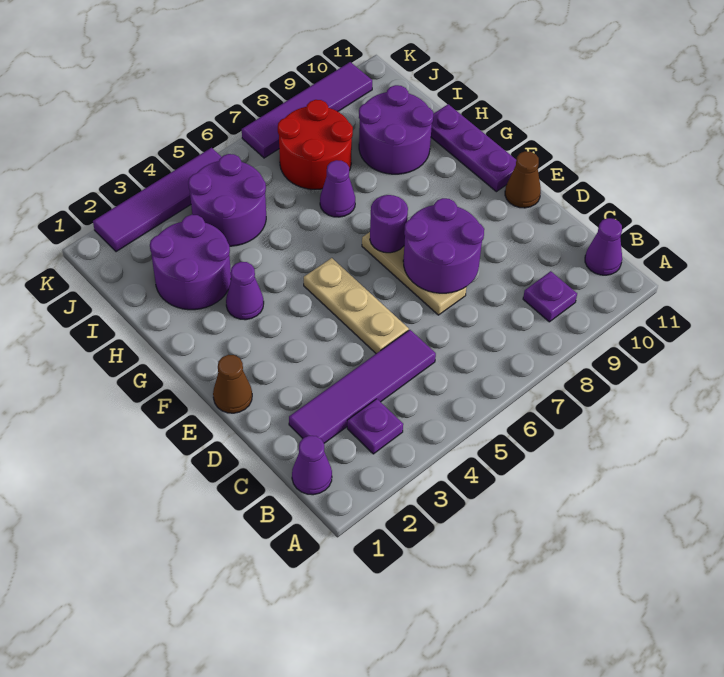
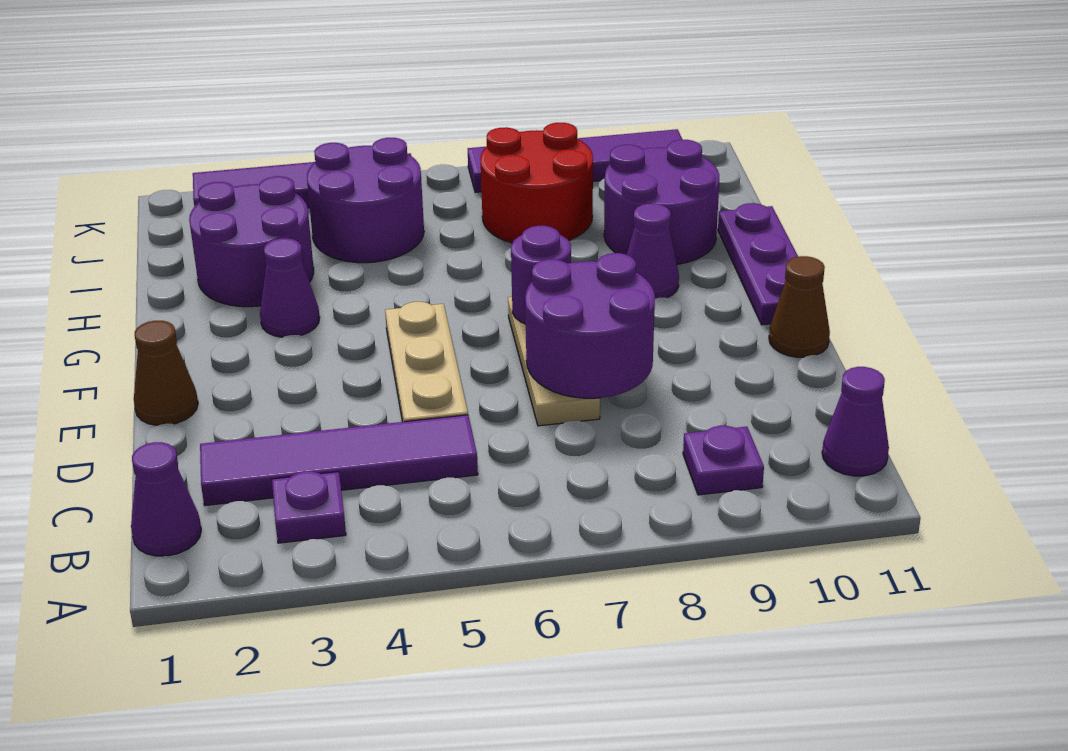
purple 1x1 cone [320,160,355,217] -> purple 1x1 cone moved to [627,203,679,299]

